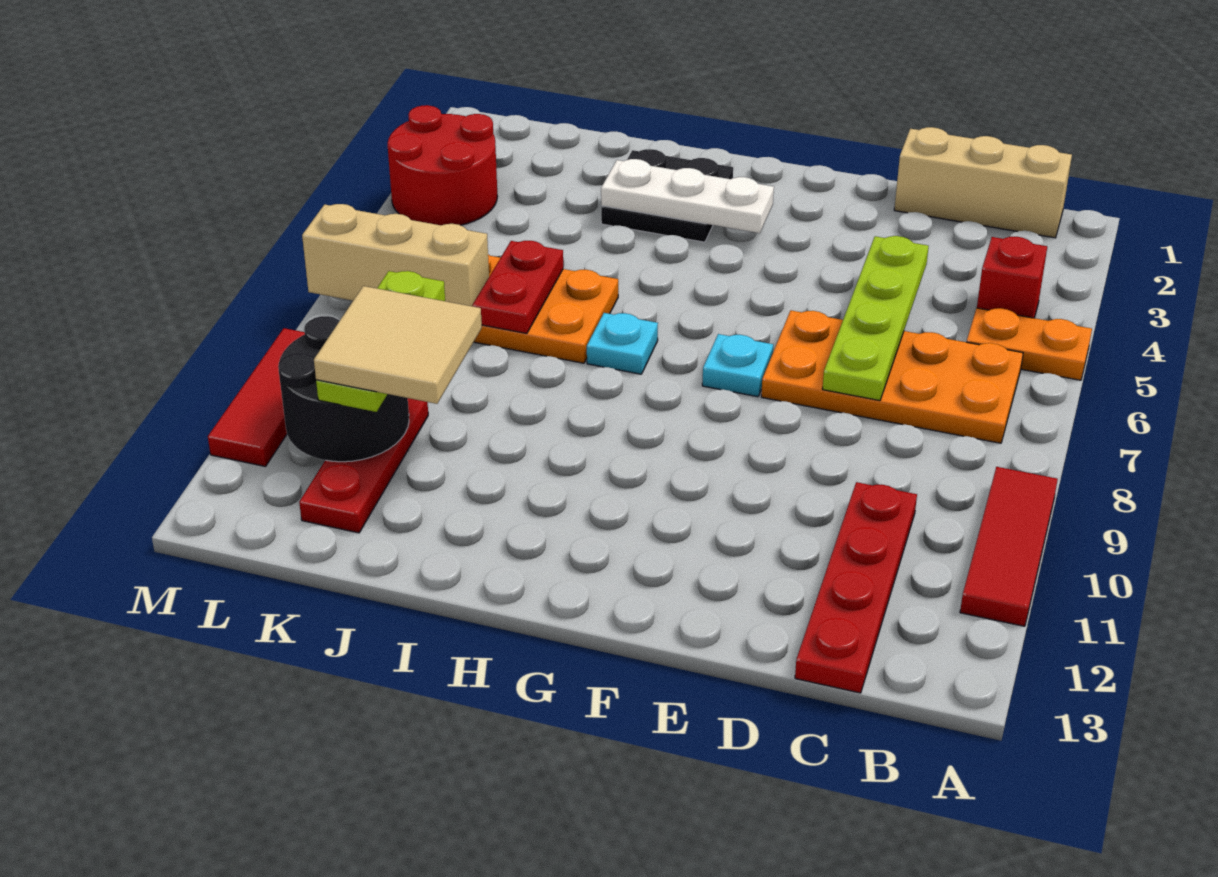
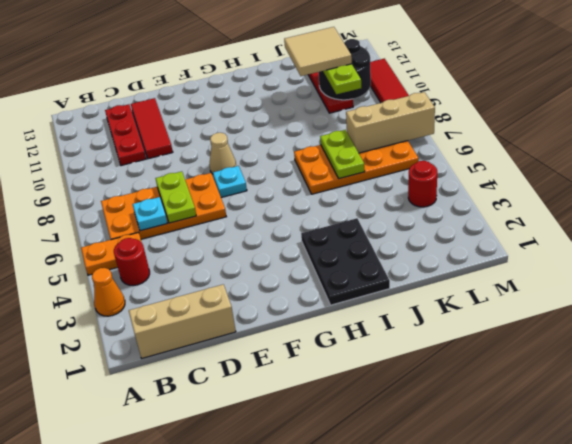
none -> orange 1x1 cone [92,268,125,316]
red 1x3 tile [960,467,1058,626] -> red 1x3 tile moved to [131,98,173,159]
red 1x1 brick [977,237,1047,318] -> red 1x1 round brick [114,238,150,286]
red 1x4 plate [795,482,917,693] -> red 1x3 plate [105,104,146,166]
lime 1x4 plate [822,236,929,401] -> lime 1x2 plate [155,171,196,223]
none -> tan 1x1 cone [209,133,236,174]
white 1x3 plate [601,159,774,233] -> none
black 2x2 plate [601,149,733,242] -> black 2x3 plate [301,218,390,305]
cyan 1x1 plate [587,313,658,374] -> cyan 1x1 plate moved to [133,197,168,231]
red 1x2 plate [472,241,563,334] -> lime 1x2 plate [320,130,365,179]
red 2x2 round brick [388,105,498,225] -> red 1x1 round brick [408,161,437,207]

